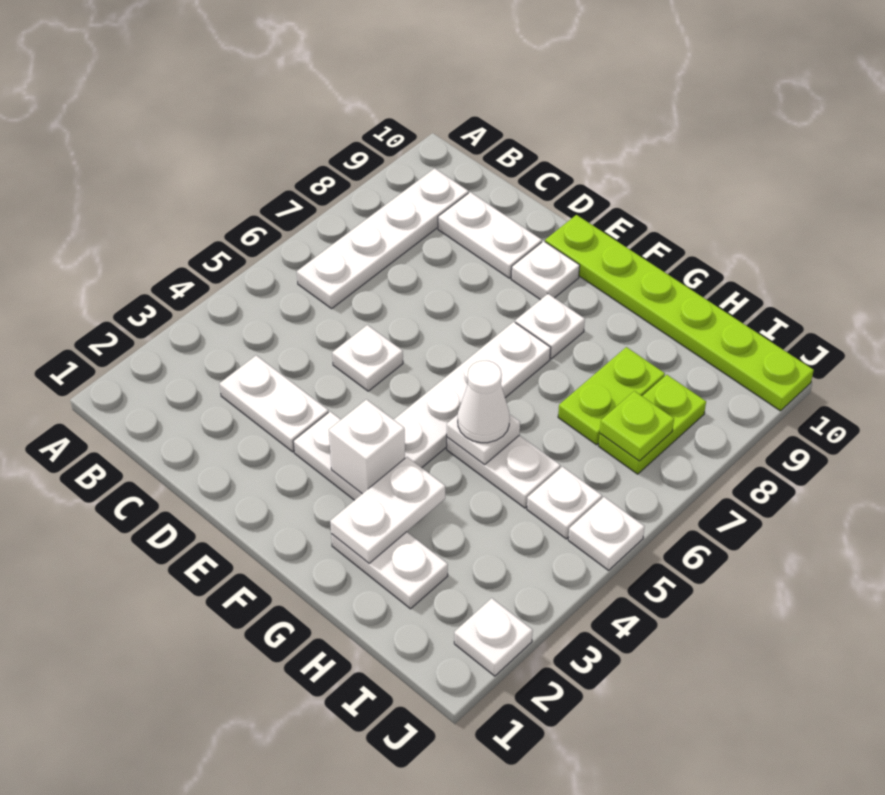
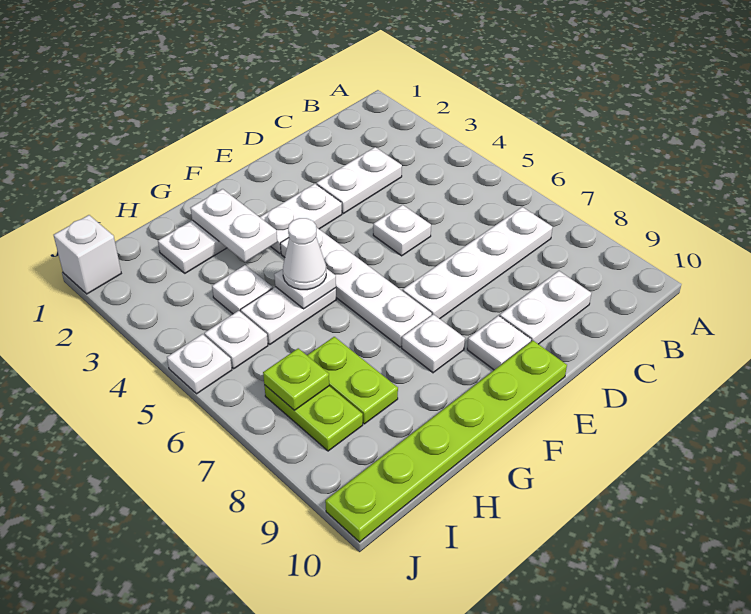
white 1x4 plate [297,168,468,309] -> white 1x4 plate turned to [403,207,553,319]
white 1x1 brick [329,399,405,494] -> white 1x1 brick moved to [54,215,121,294]
white 1x1 plate [454,598,533,676] -> white 1x1 plate moved to [212,265,272,314]

